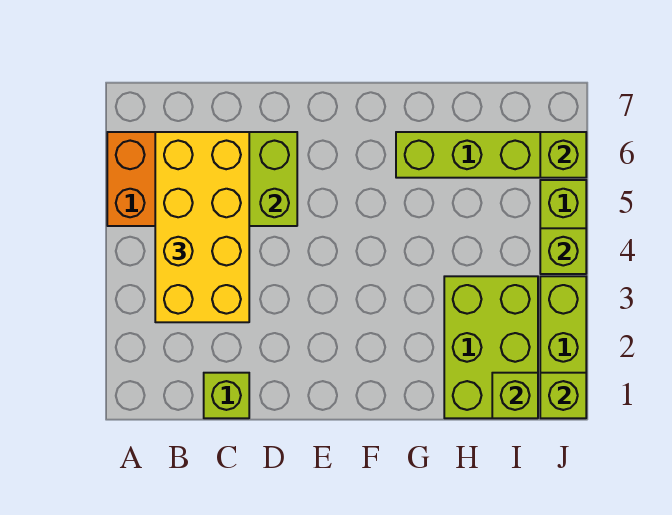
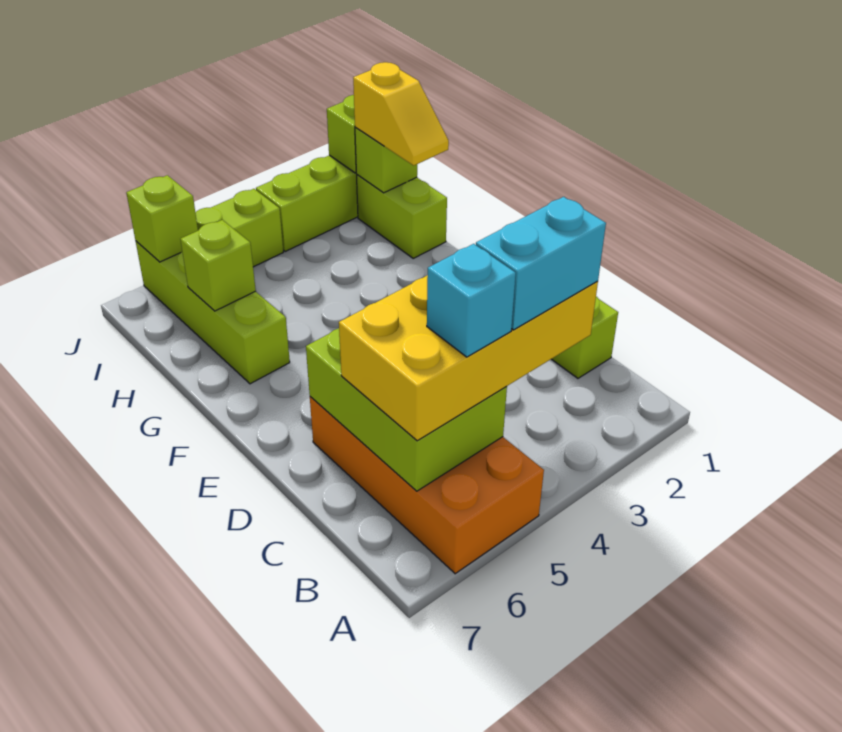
none -> cyan 1x2 brick [476,197,606,330]
none -> cyan 1x1 brick [427,244,516,357]
lime 2x3 brick [444,276,538,418] -> lime 1x2 brick [357,175,447,258]
none -> yellow 1x2 slope [353,62,449,165]
lime 1x1 brick [540,228,586,274] -> lime 1x1 brick moved to [180,220,256,311]

